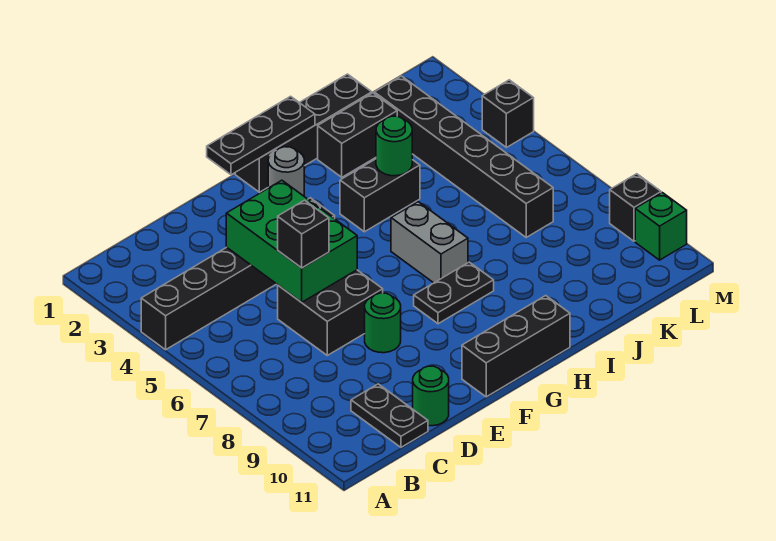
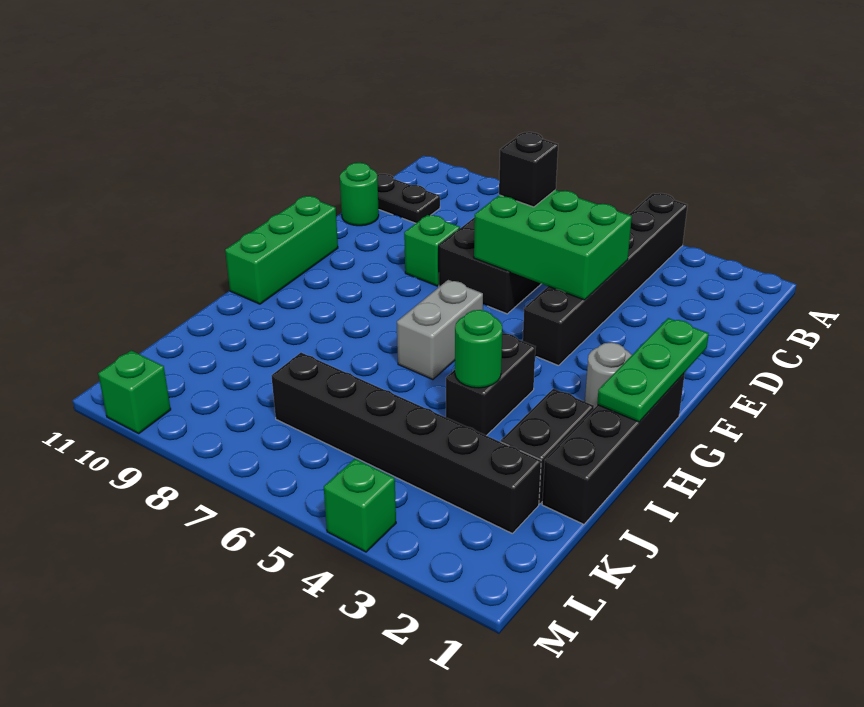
green 1x1 round brick [365,293,401,353] -> green 1x1 brick [404,215,460,286]
black 1x3 plate [207,96,315,175] -> green 1x3 plate [597,318,709,422]
black 1x3 brick [462,296,570,397] -> green 1x3 brick [225,196,338,304]
black 1x2 plate [414,262,494,324] -> none
grey 1x2 brick [391,202,468,283] -> grey 1x2 brick turned to [397,280,483,380]
black 1x1 brick [482,80,534,148] -> green 1x1 brick [324,459,396,552]
black 1x1 brick [610,174,661,241] -> none

